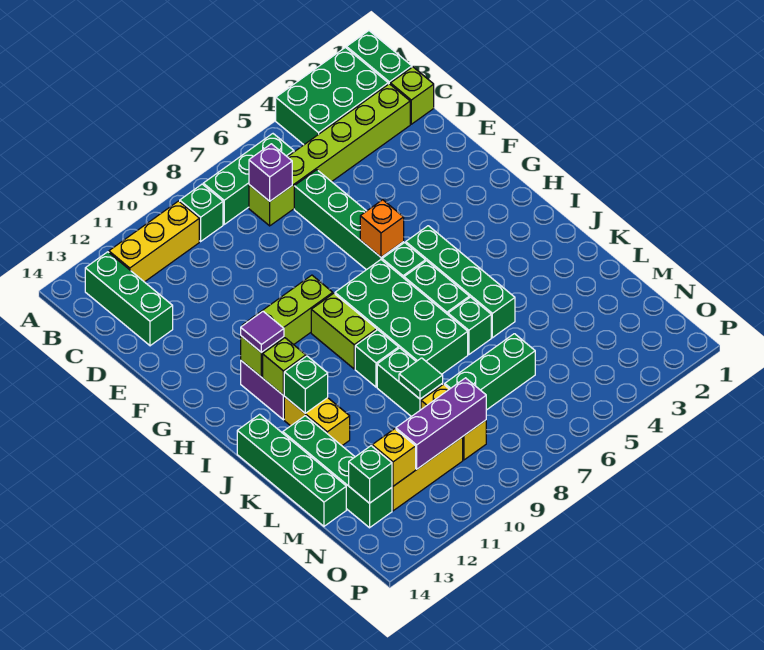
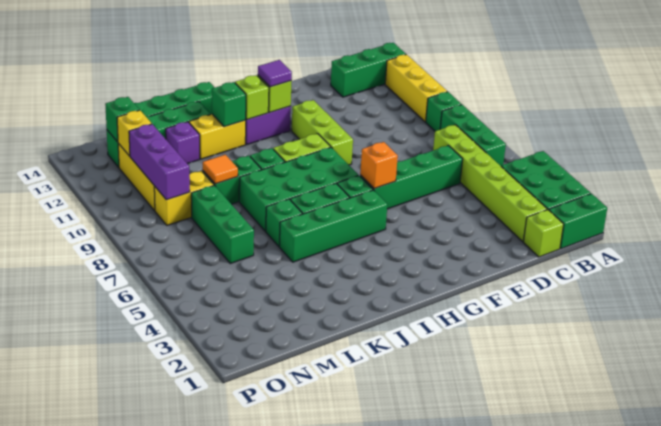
purple 1x1 brick [249,144,292,201] -> purple 1x1 brick moved to [166,122,200,164]
green 1x1 tile [399,358,443,399] -> orange 1x1 tile [203,155,238,184]

